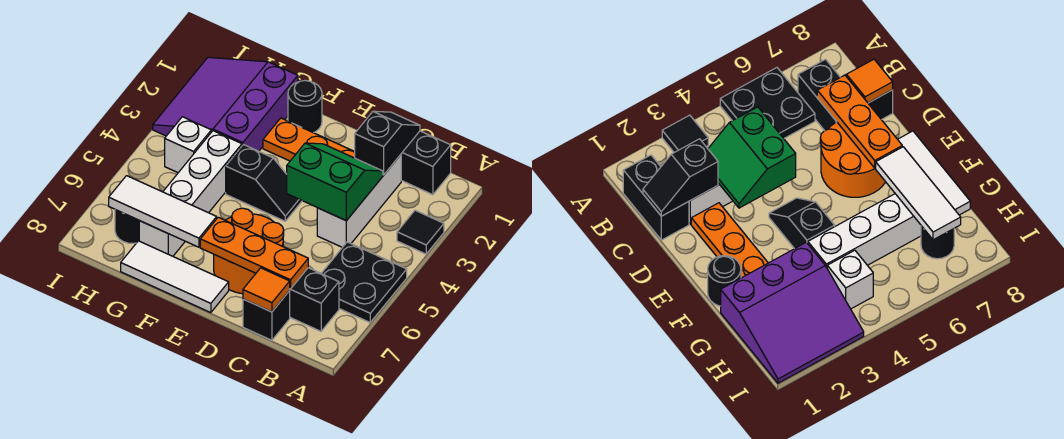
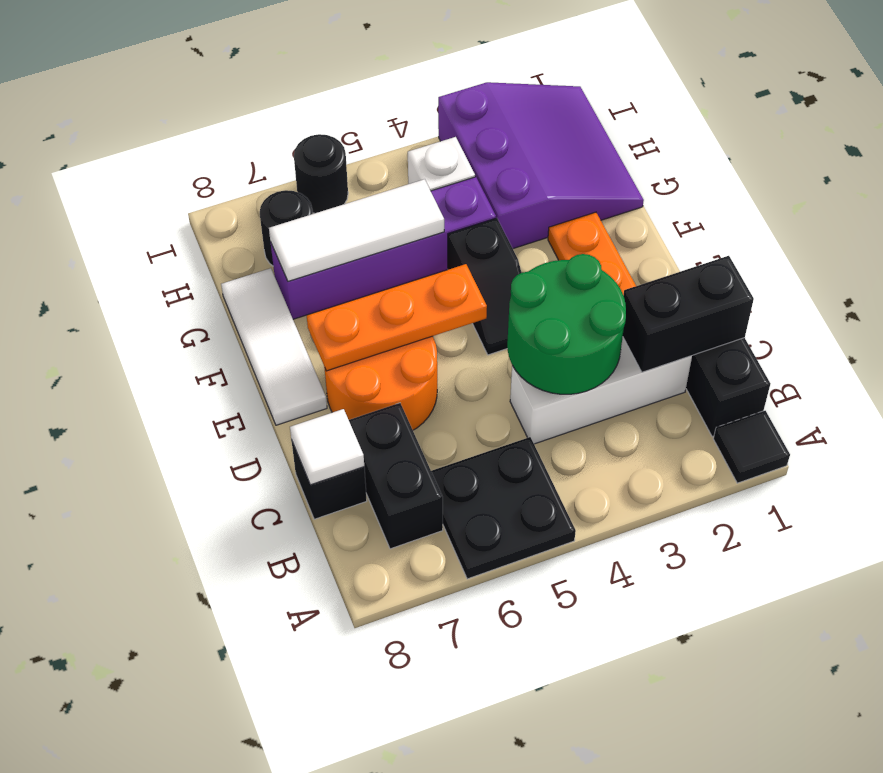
black 1x1 tile [397,210,444,254] -> black 1x1 tile moved to [713,411,790,483]
black 1x2 slope [355,111,420,175] -> black 1x2 brick [623,256,754,372]
green 2x2 slope [287,143,383,221] -> green 2x2 round brick [507,254,626,394]
orange 1x3 plate [200,217,308,289] -> orange 1x3 plate turned to [307,264,487,371]
orange 1x1 tile [243,268,290,312] -> white 1x1 tile [290,409,364,485]
black 1x1 round brick [288,80,322,133] -> black 1x1 round brick moved to [294,134,348,213]
white 1x3 tile [109,176,217,247] -> white 1x3 tile turned to [269,179,444,281]
purple 3x3 slope [153,57,298,151] -> purple 3x3 slope turned to [438,82,644,249]
white 1x4 brick [139,131,242,256] -> purple 1x4 brick [271,177,496,319]

